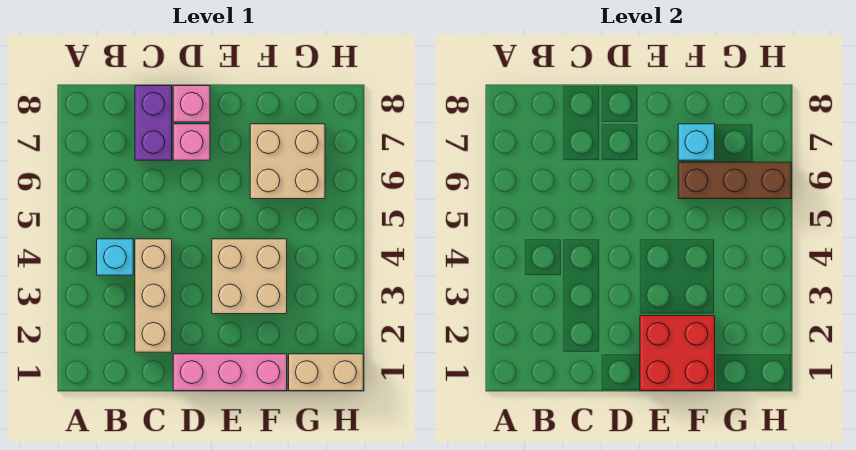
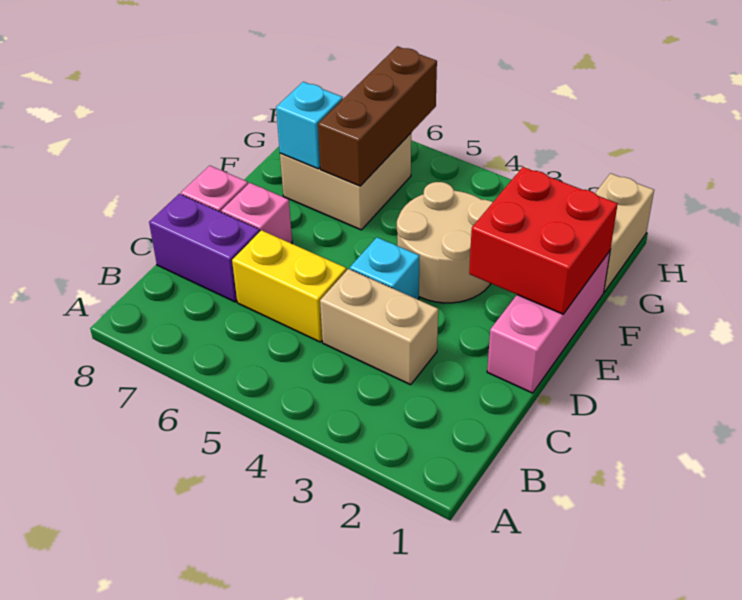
cyan 1x1 brick [97,239,133,275] -> cyan 1x1 brick moved to [350,237,419,299]
tan 1x3 brick [135,239,172,352] -> tan 1x2 brick [320,269,438,385]
none -> yellow 1x2 brick [232,230,346,342]
tan 2x2 brick [212,239,287,314] -> tan 2x2 round brick [397,182,493,303]

